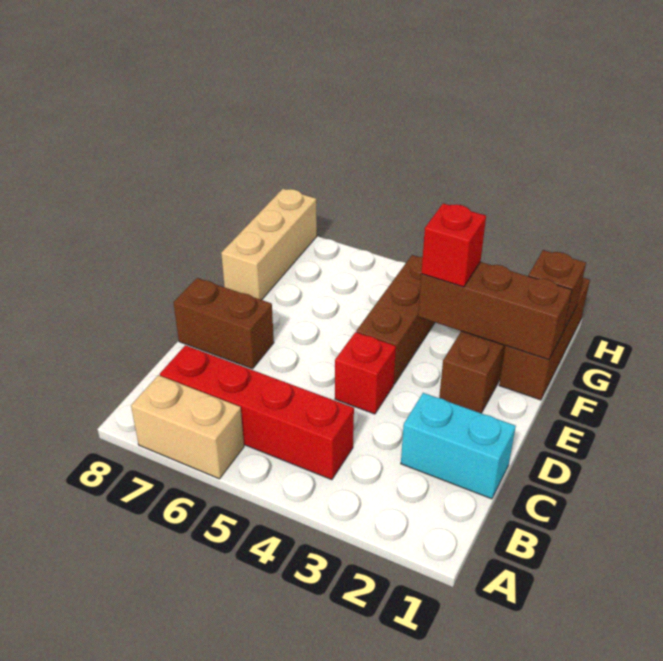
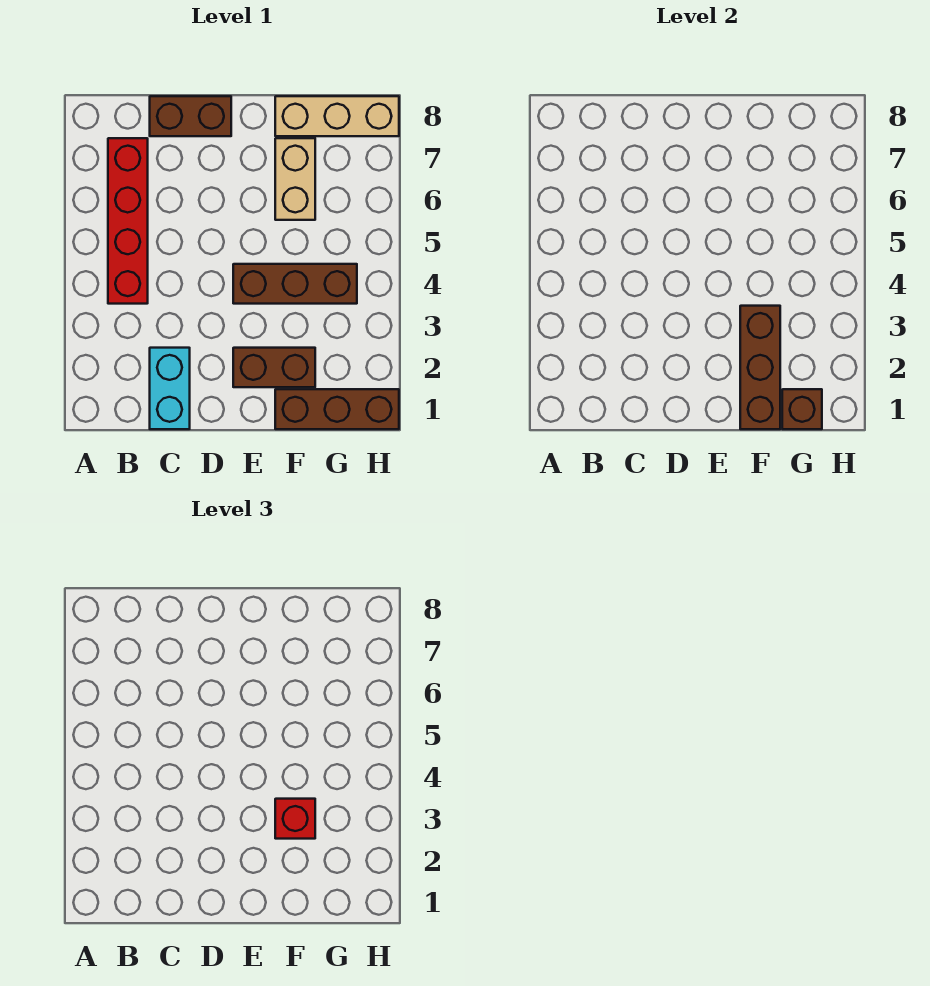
tan 1x2 brick [131,375,244,479] -> tan 1x2 brick moved to [275,138,315,220]
red 1x1 brick [335,332,396,414] -> none
brown 1x2 brick [173,278,274,369] -> brown 1x2 brick turned to [150,96,231,136]

